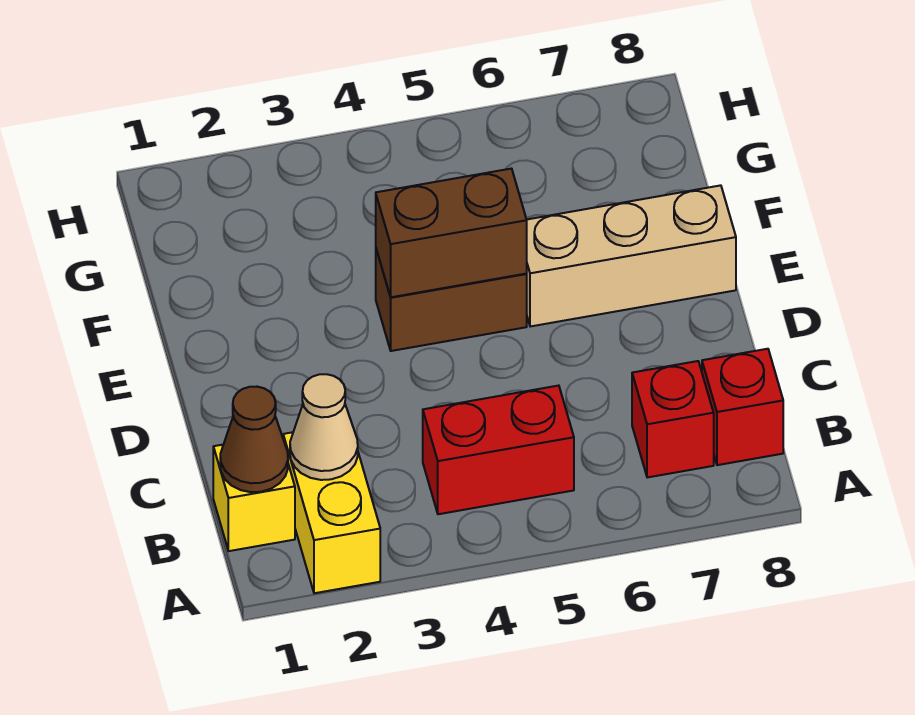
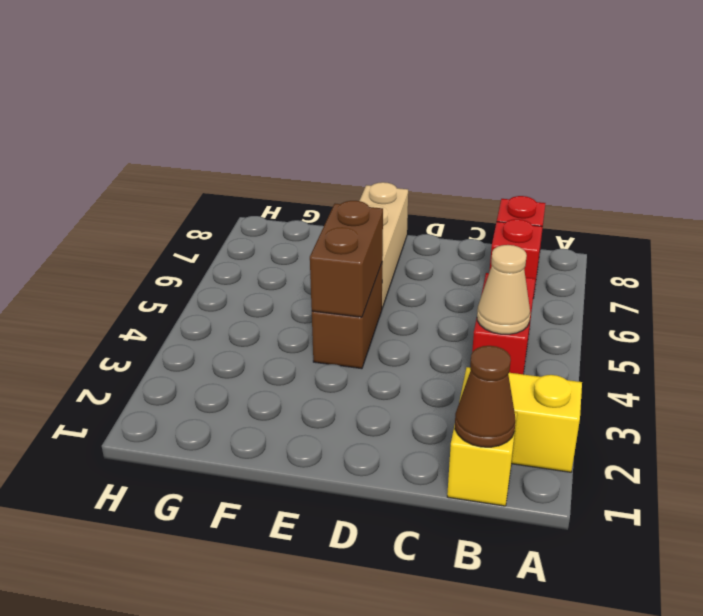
tan 1x1 cone [290,374,358,480] -> tan 1x1 cone moved to [477,245,530,334]

